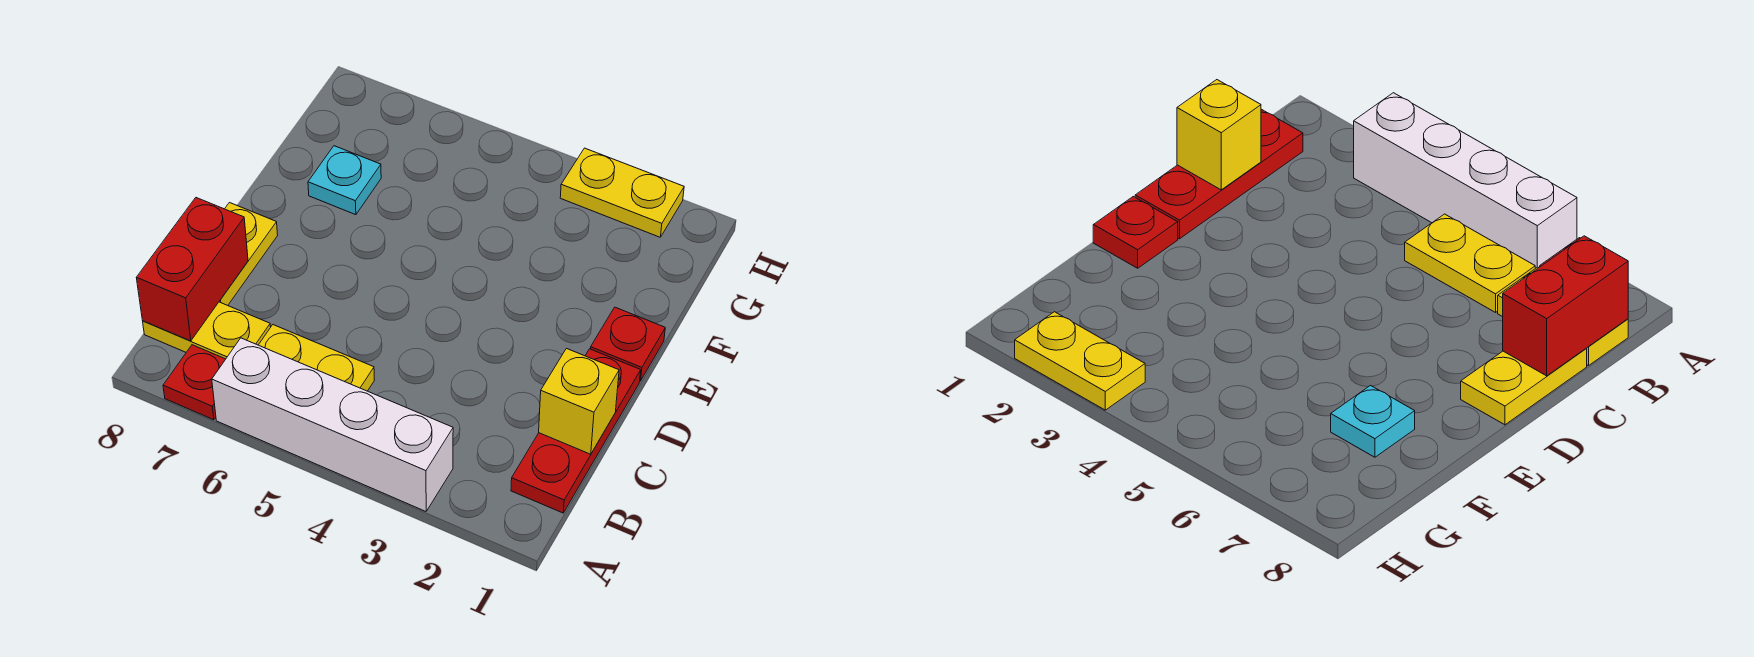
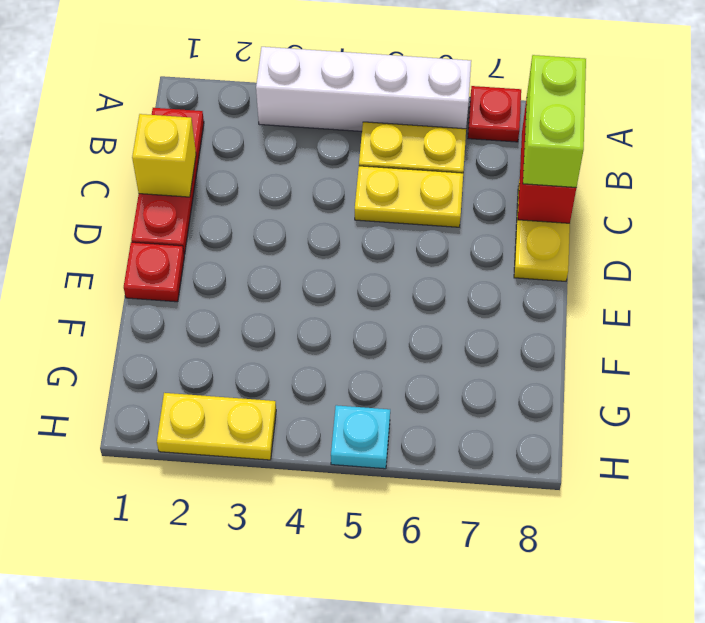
yellow 1x2 plate [143,302,271,359] -> yellow 1x2 plate moved to [355,166,463,227]
none -> lime 1x2 brick [523,55,586,187]
cyan 1x1 plate [308,146,381,215] -> cyan 1x1 plate moved to [331,405,390,469]

